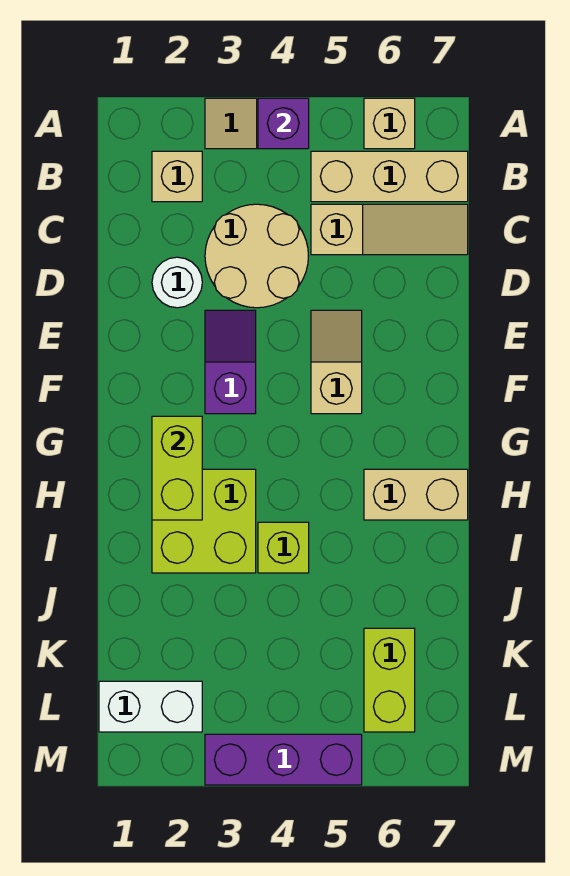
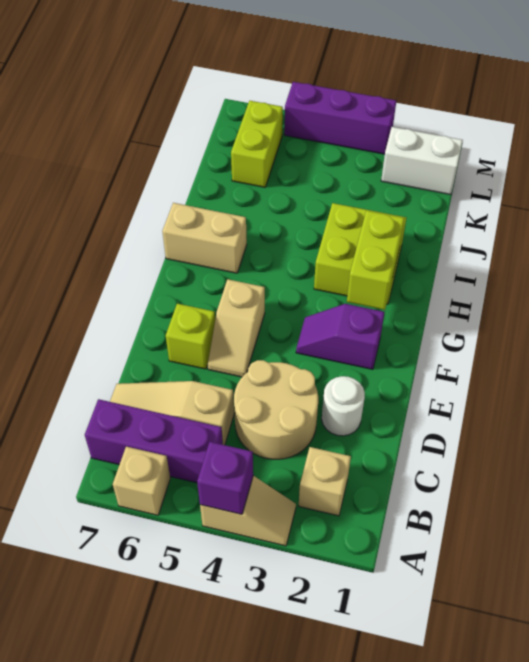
tan 1x3 brick [311,151,468,202] -> purple 1x3 brick [85,399,223,483]
purple 1x2 slope [205,310,256,414] -> purple 1x2 slope turned to [296,304,385,369]
lime 1x1 brick [258,522,309,573] -> lime 1x1 brick moved to [166,304,215,369]

